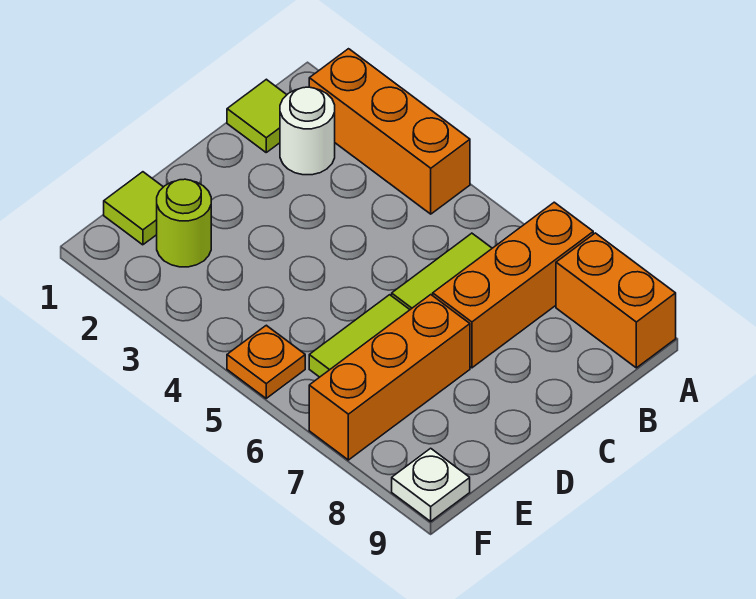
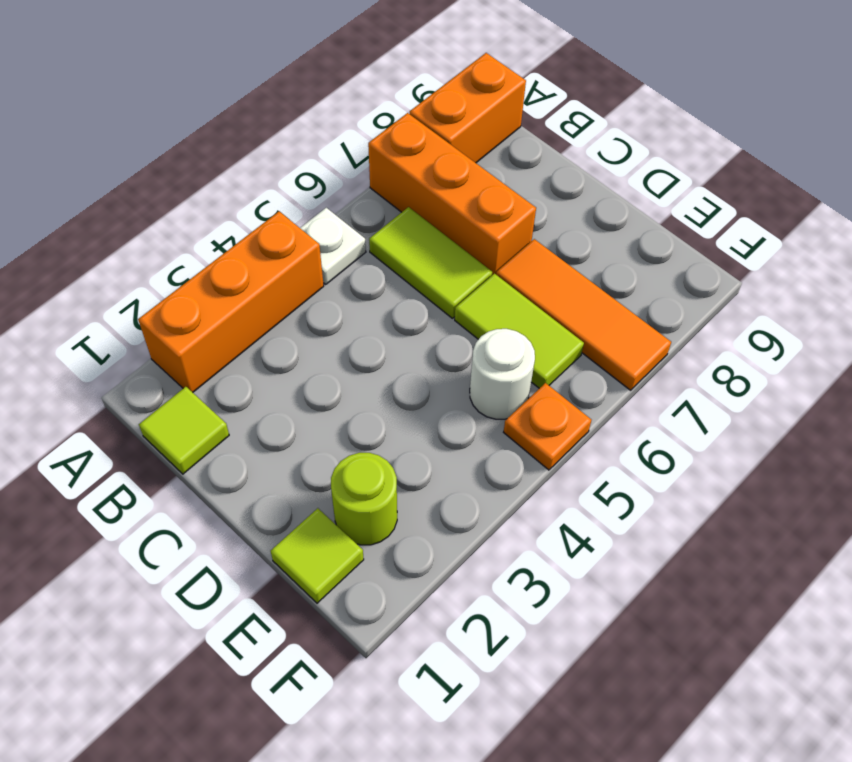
white 1x1 round brick [280,87,335,175] -> white 1x1 round brick moved to [470,329,535,419]
orange 1x3 brick [309,295,470,460] -> orange 1x3 tile [496,239,671,390]
white 1x1 plate [392,448,470,521] -> white 1x1 plate moved to [300,208,366,284]

